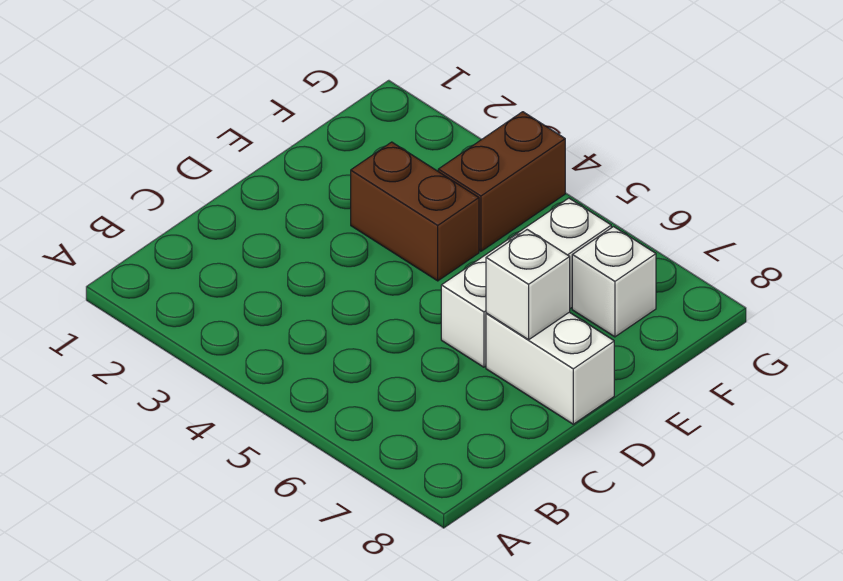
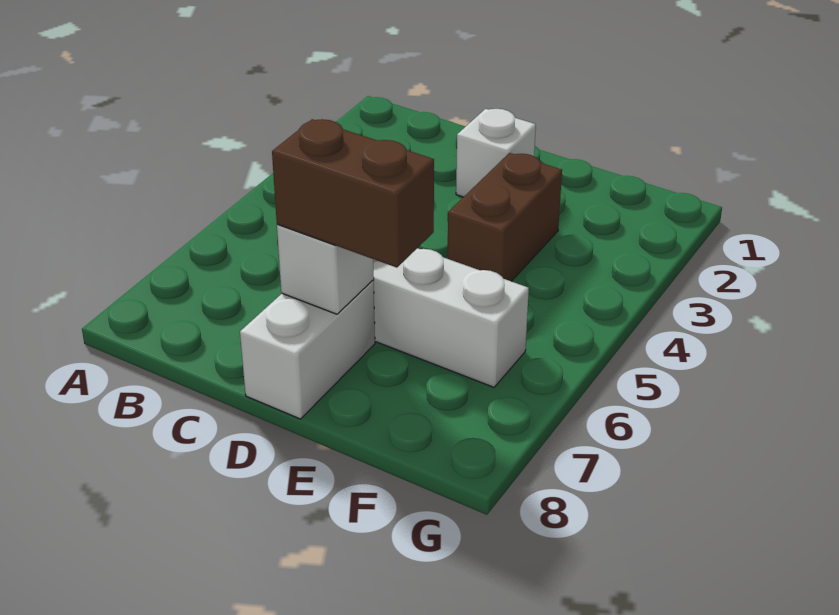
brown 1x2 brick [438,112,565,251] -> brown 1x2 brick moved to [272,119,434,268]
white 1x1 brick [572,227,656,337] -> white 1x1 brick moved to [456,109,536,197]

